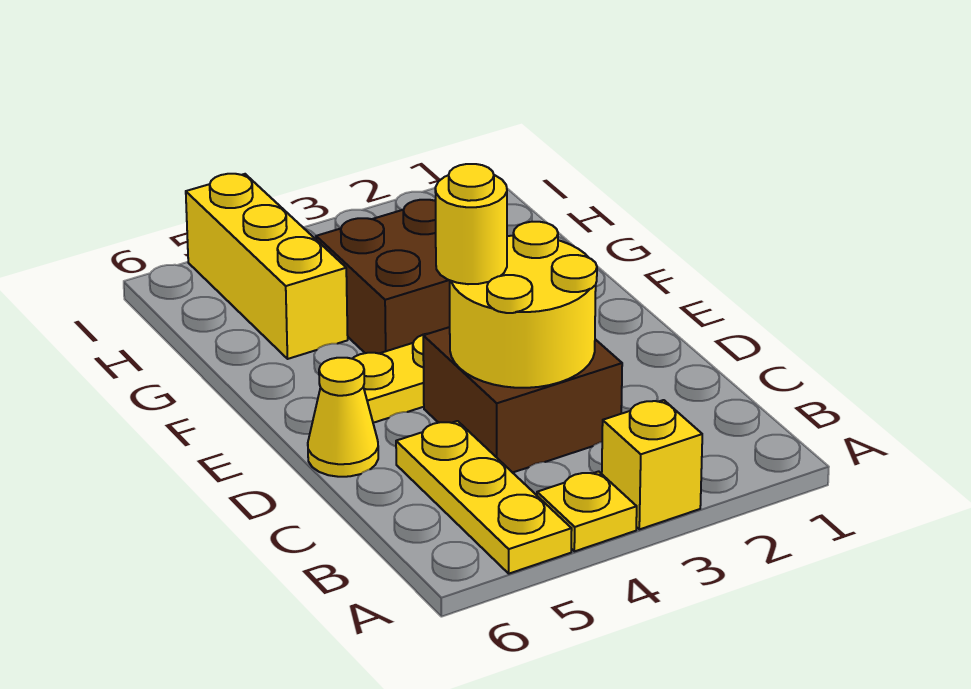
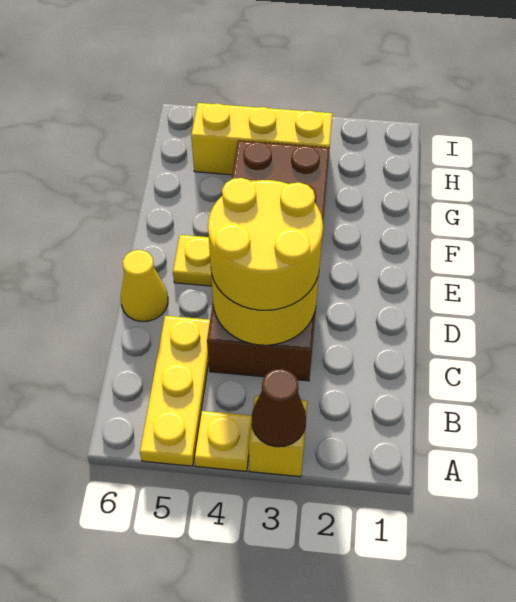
none -> brown 1x1 cone [252,368,306,447]
yellow 1x1 round brick [435,164,507,284] -> yellow 2x2 round brick [208,178,323,310]
yellow 1x3 brick [186,174,348,359] -> yellow 1x3 brick turned to [191,103,333,175]

